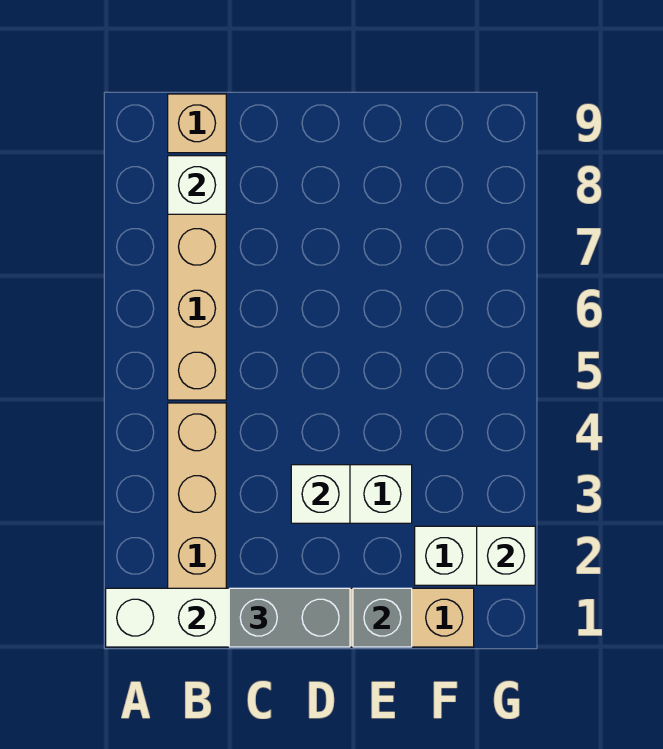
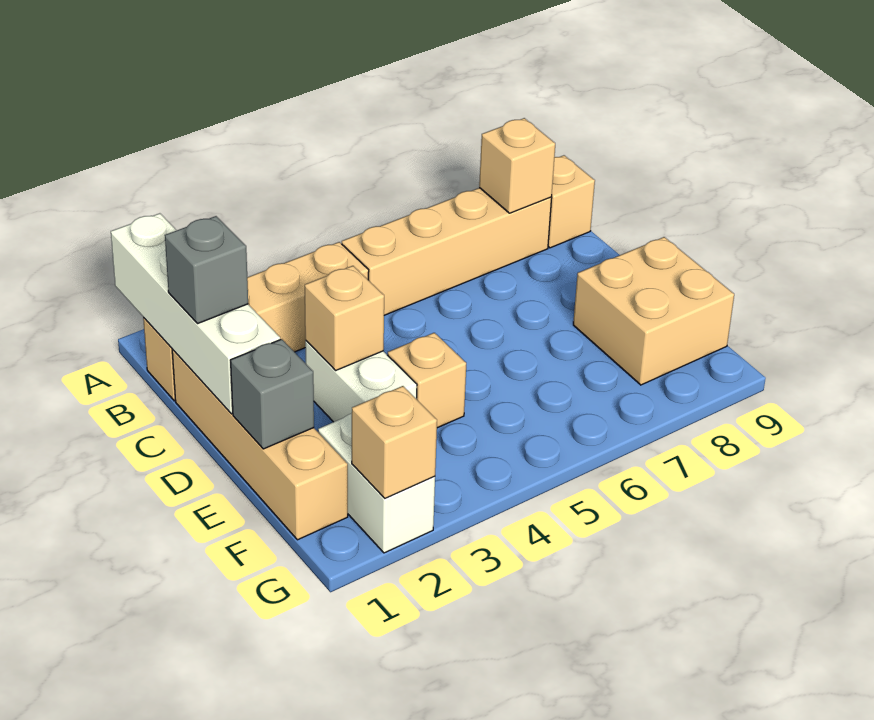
white 1x1 brick [168,156,226,214] -> tan 1x1 brick [479,118,555,213]
grey 1x2 brick [229,588,350,647] -> grey 1x1 brick [165,216,248,324]
white 1x1 brick [291,465,350,523] -> tan 1x1 brick [305,266,384,371]
none -> tan 1x1 brick [388,333,466,428]
none -> tan 2x2 brick [573,237,734,385]
white 1x1 brick [477,526,535,585] -> tan 1x1 brick [352,386,437,498]

